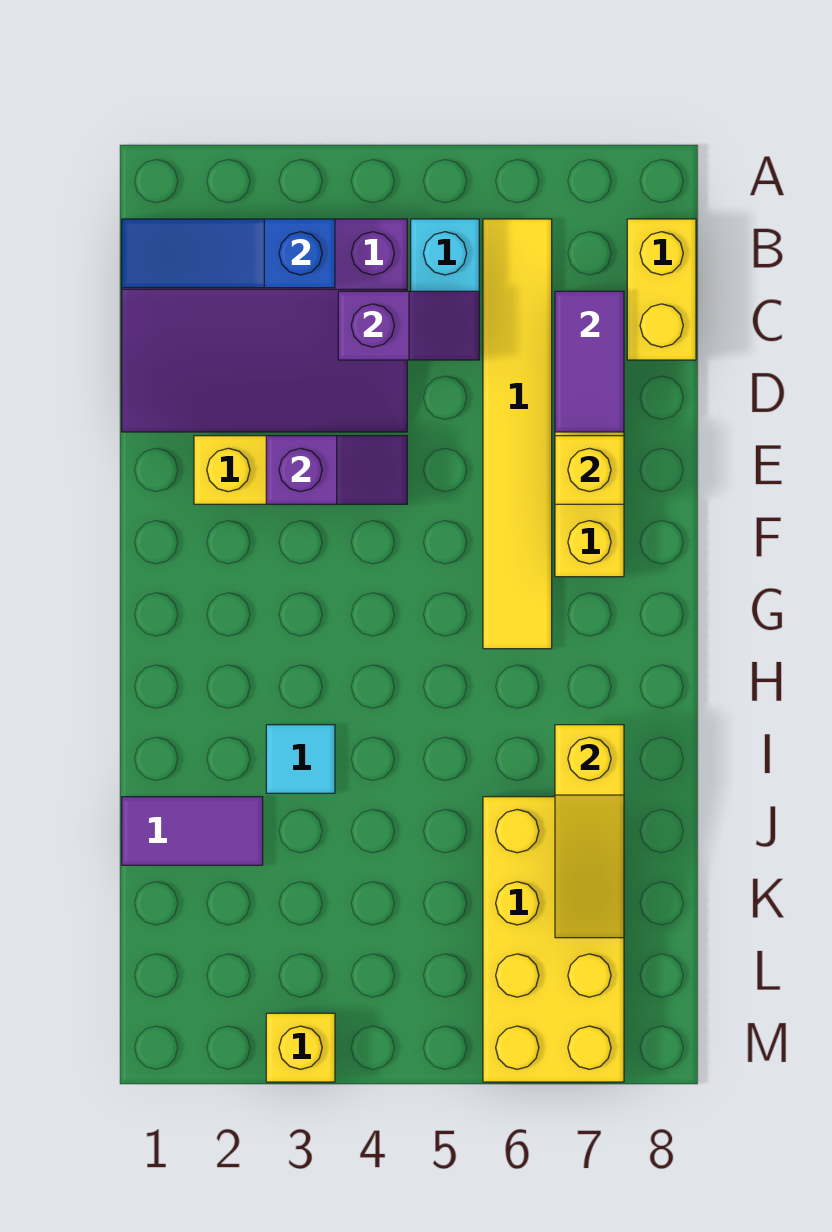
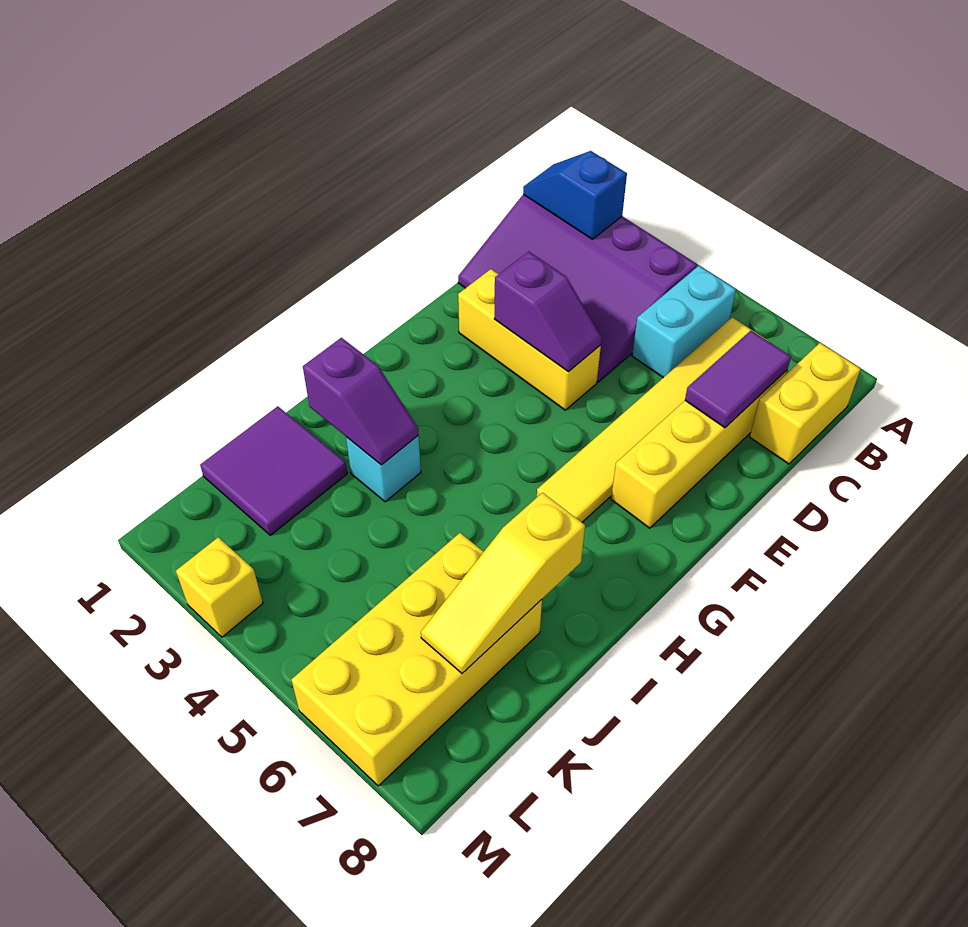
blue 1x3 slope [122,219,335,288] -> blue 1x2 slope [523,151,627,239]
purple 1x2 slope [338,291,479,360] -> purple 1x2 slope moved to [303,338,419,465]
yellow 1x1 brick [555,436,624,504] -> none
cyan 1x1 tile [266,725,335,793] -> cyan 1x1 brick [346,436,421,502]
purple 1x2 tile [122,797,263,865] -> purple 2x2 tile [200,406,347,535]

